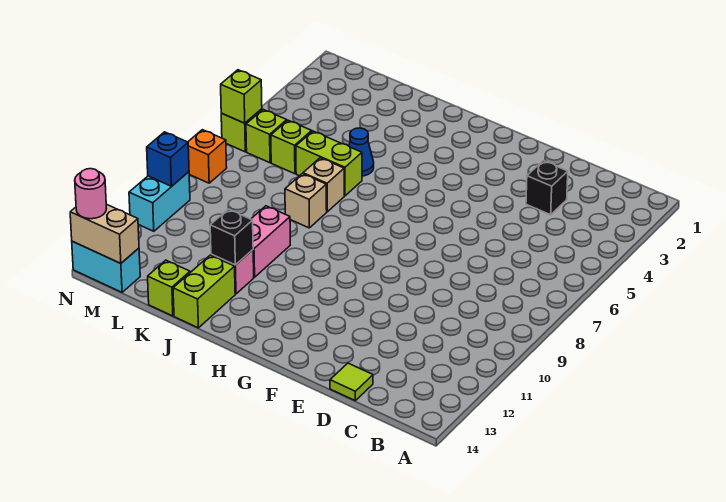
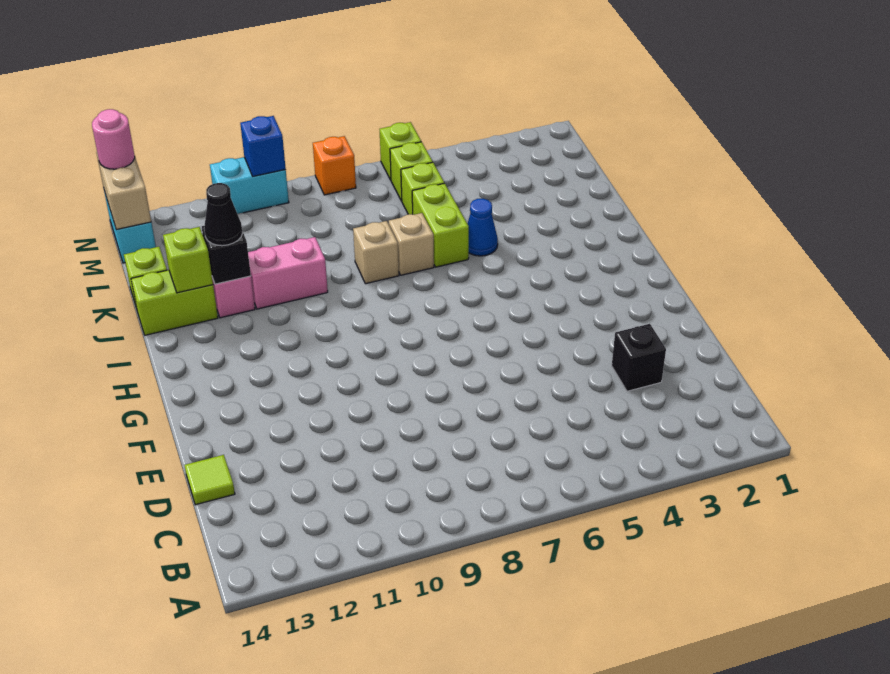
none -> black 1x1 cone [204,183,243,246]
lime 1x1 brick [221,70,262,123] -> lime 1x1 brick moved to [163,227,213,293]

